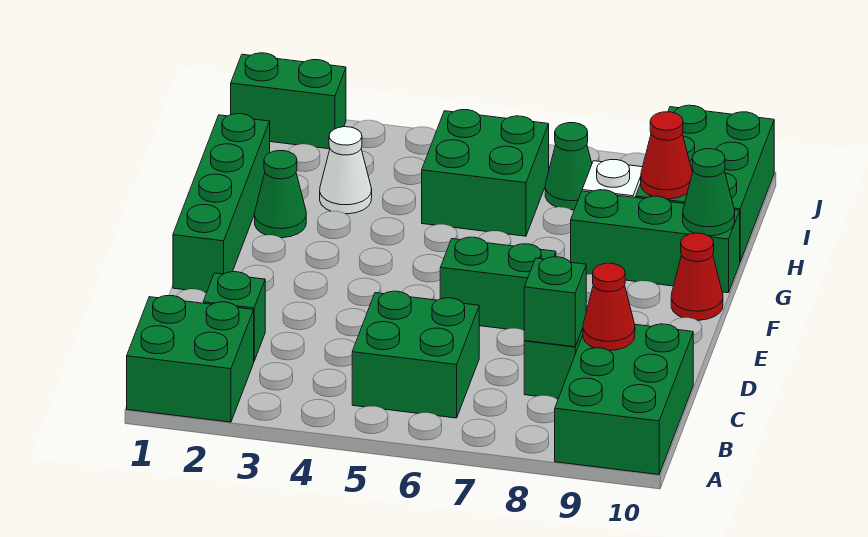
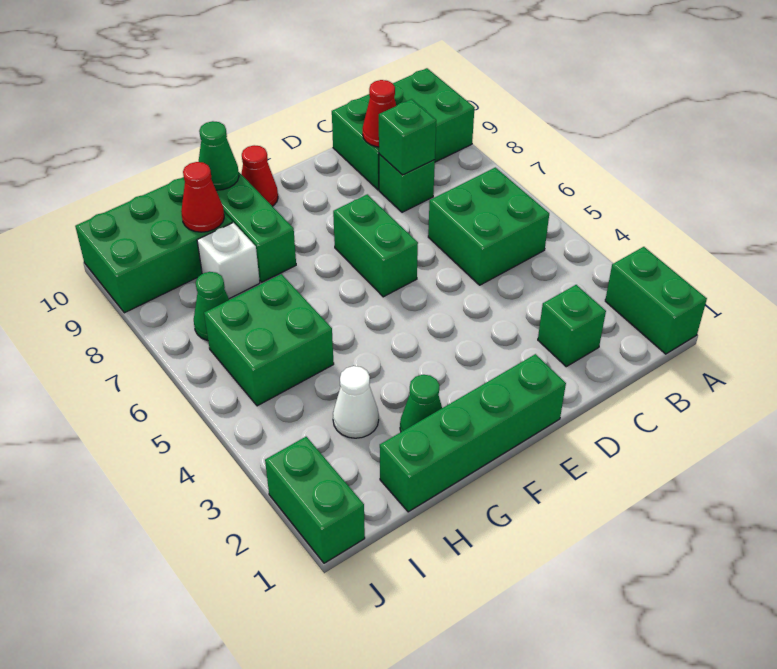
green 2x2 brick [127,296,254,422] -> green 1x2 brick [605,247,707,354]

